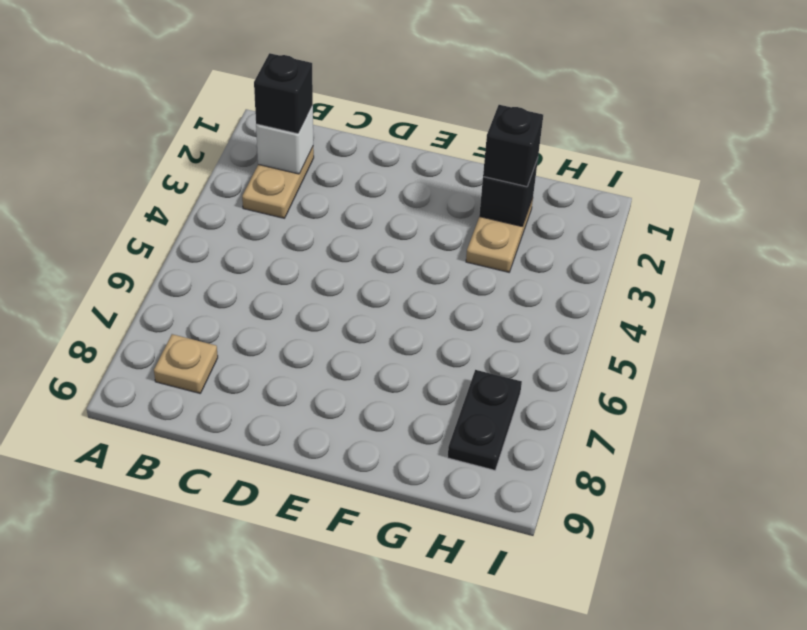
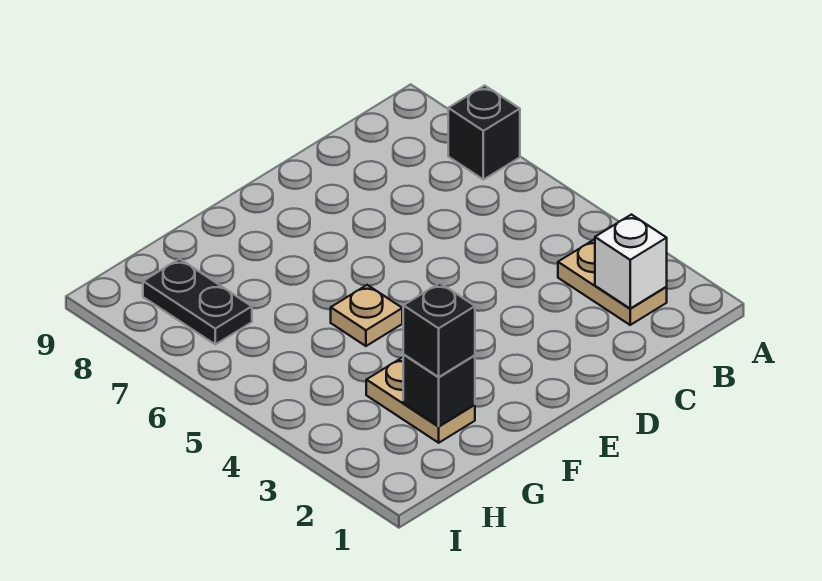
black 1x1 brick [254,53,313,134] -> black 1x1 brick moved to [448,86,520,180]
tan 1x1 plate [154,334,218,393] -> tan 1x1 plate moved to [331,285,402,346]

